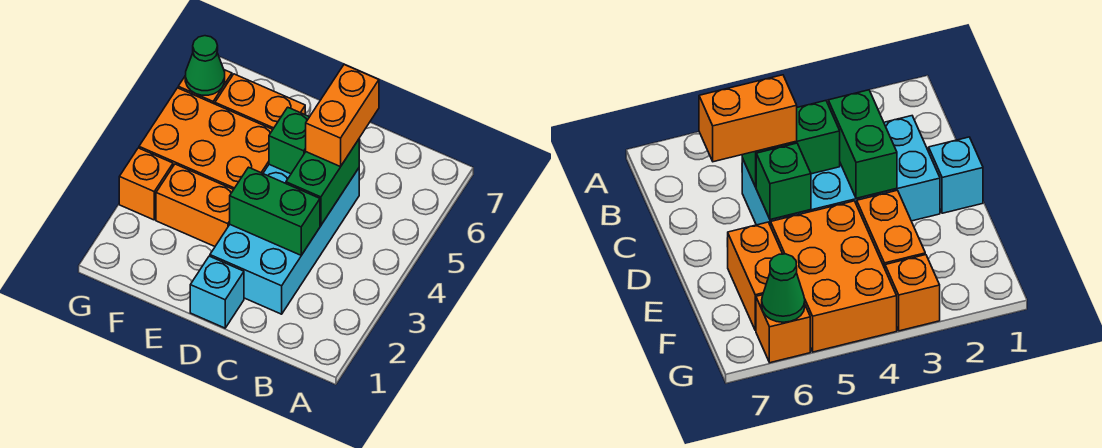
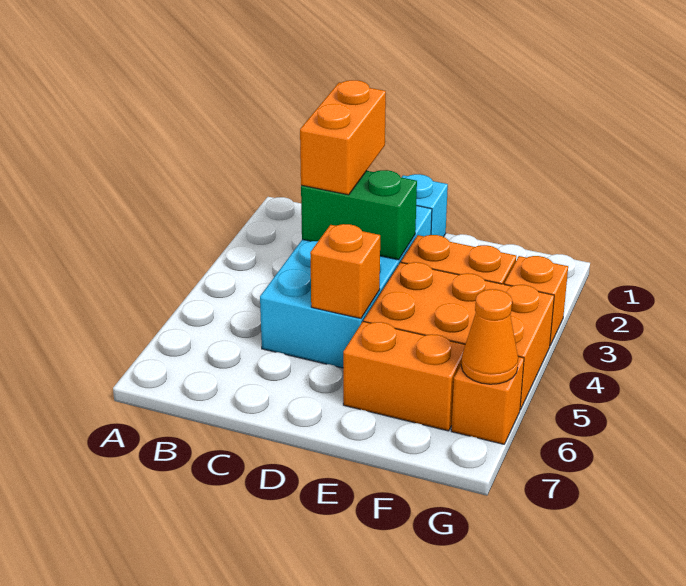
green 1x2 brick [286,139,359,225] -> none
orange 1x2 brick [306,65,379,167] -> orange 1x2 brick moved to [300,80,386,195]
green 1x1 brick [269,107,309,174] -> orange 1x1 brick [310,224,380,319]
green 1x1 cone [185,36,225,95] -> orange 1x1 cone [461,289,518,384]

